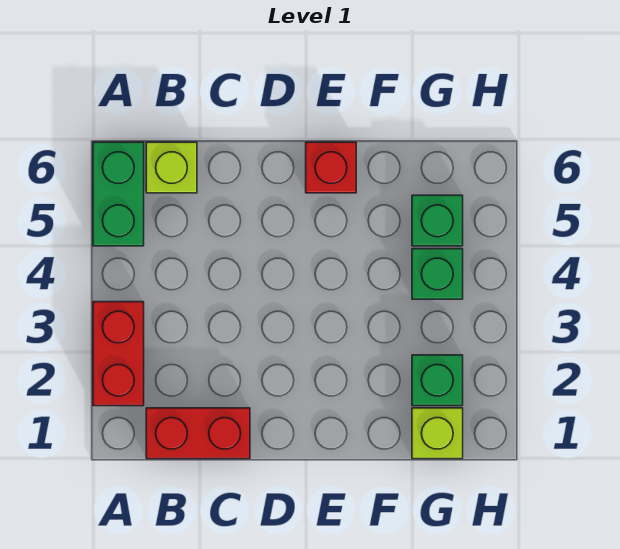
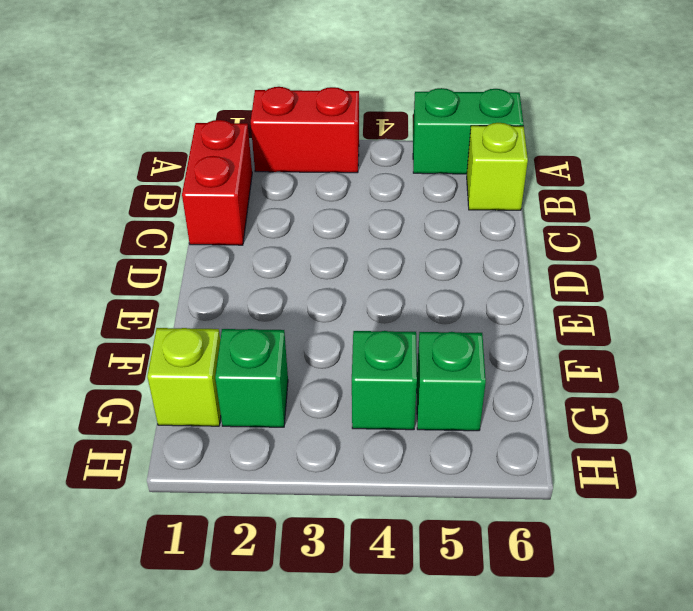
red 1x1 brick [306,142,356,193] -> none

